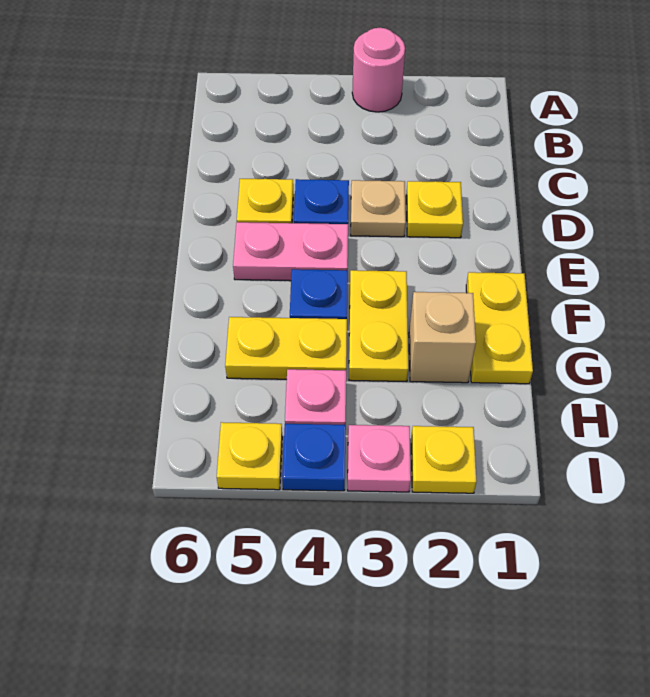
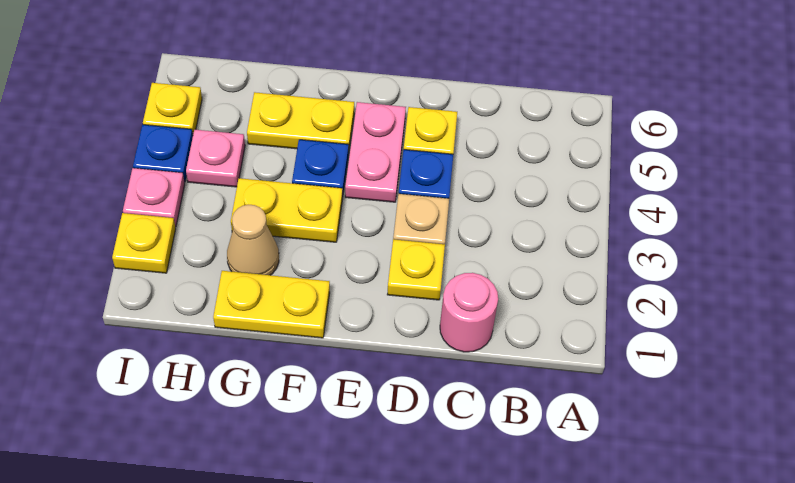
pink 1x1 round brick [352,28,405,112] -> pink 1x1 round brick moved to [440,273,498,352]
tan 1x1 brick [409,292,476,383] -> tan 1x1 cone [227,205,279,275]
yellow 1x2 plate [225,317,347,379] -> yellow 1x2 plate turned to [247,92,354,149]

